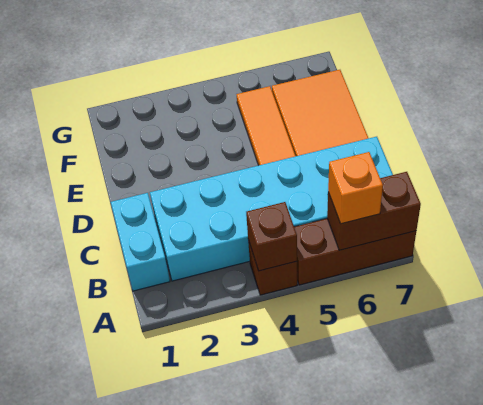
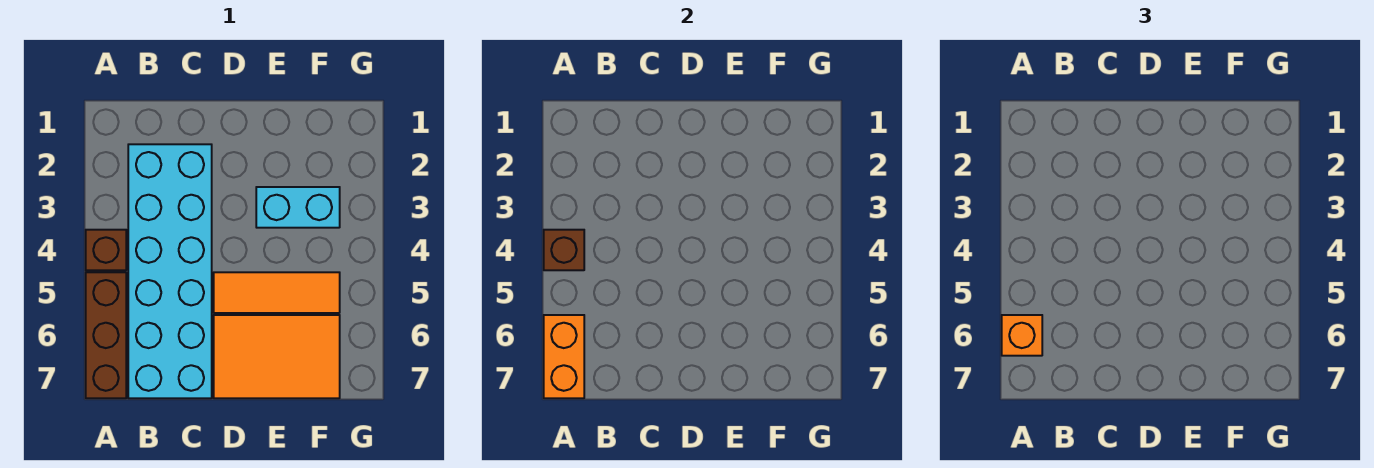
brown 1x2 brick [327,172,421,250] -> orange 1x2 brick [544,315,584,398]
cyan 1x2 brick [111,193,170,291] -> cyan 1x2 brick moved to [256,187,340,228]

